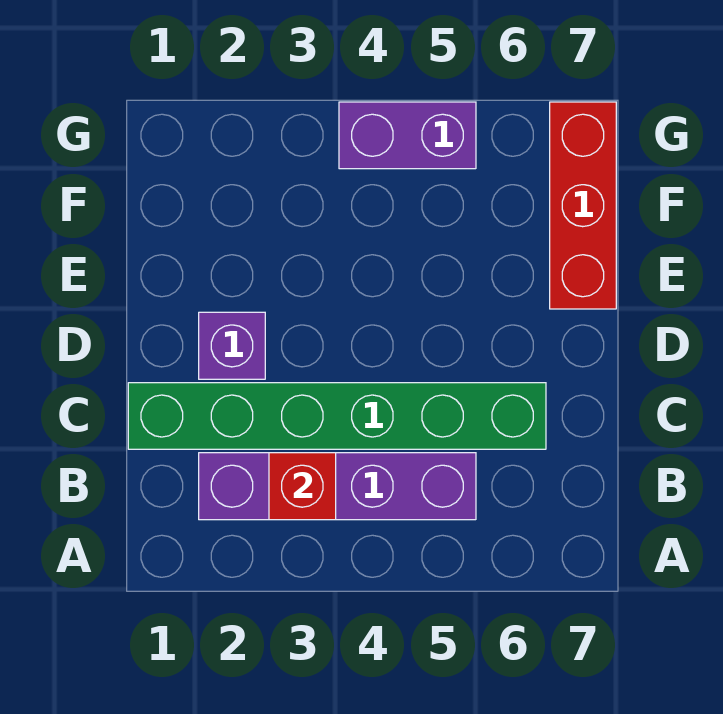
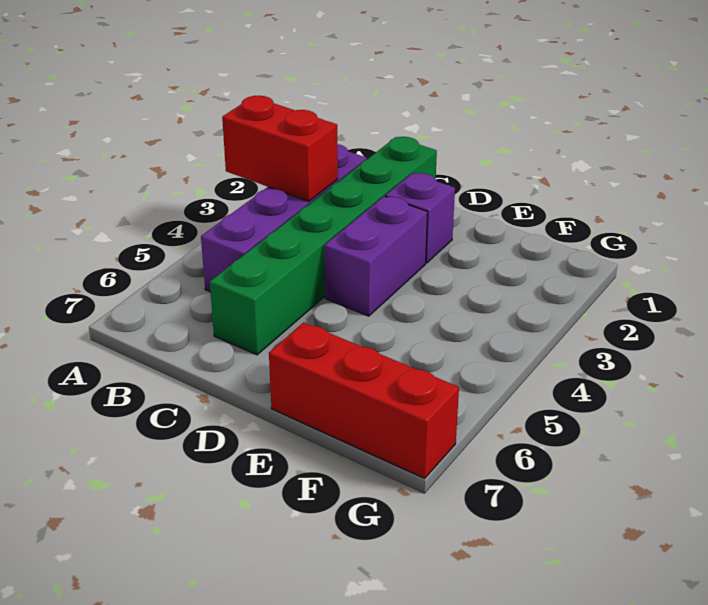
red 1x1 brick [269,453,336,520] -> red 1x2 brick [222,96,338,201]
purple 1x2 brick [339,102,476,169] -> purple 1x2 brick moved to [324,196,427,316]

